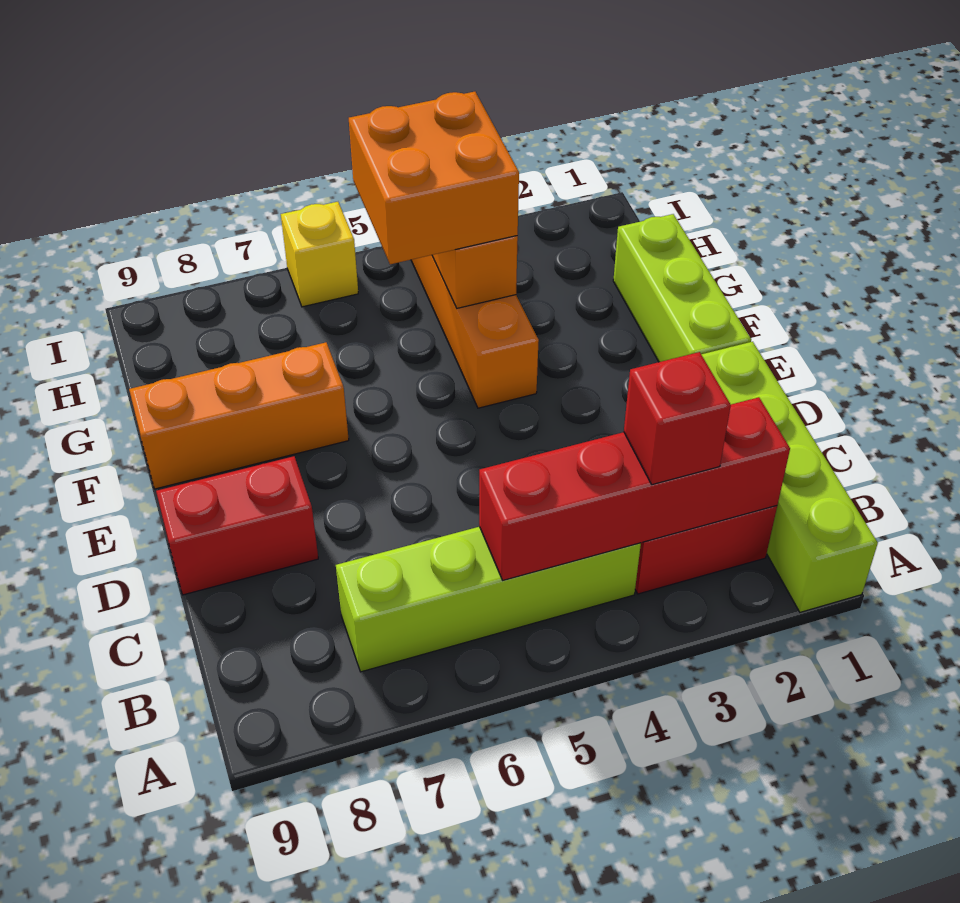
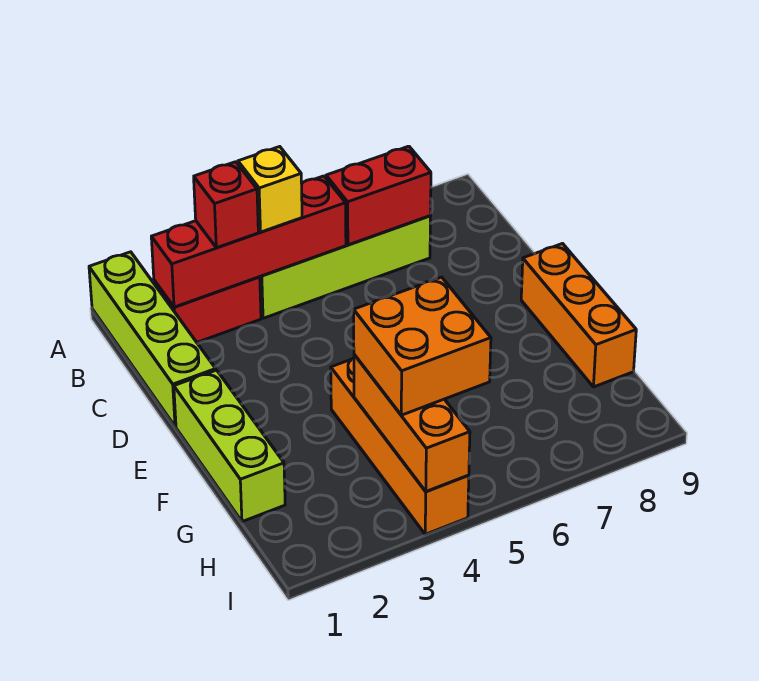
red 1x2 brick [156,456,318,595] -> red 1x2 brick moved to [326,146,431,245]
orange 1x3 brick [129,342,349,489] -> orange 1x3 brick turned to [521,244,636,387]
yellow 1x1 brick [281,202,358,307] -> yellow 1x1 brick moved to [238,147,302,232]

